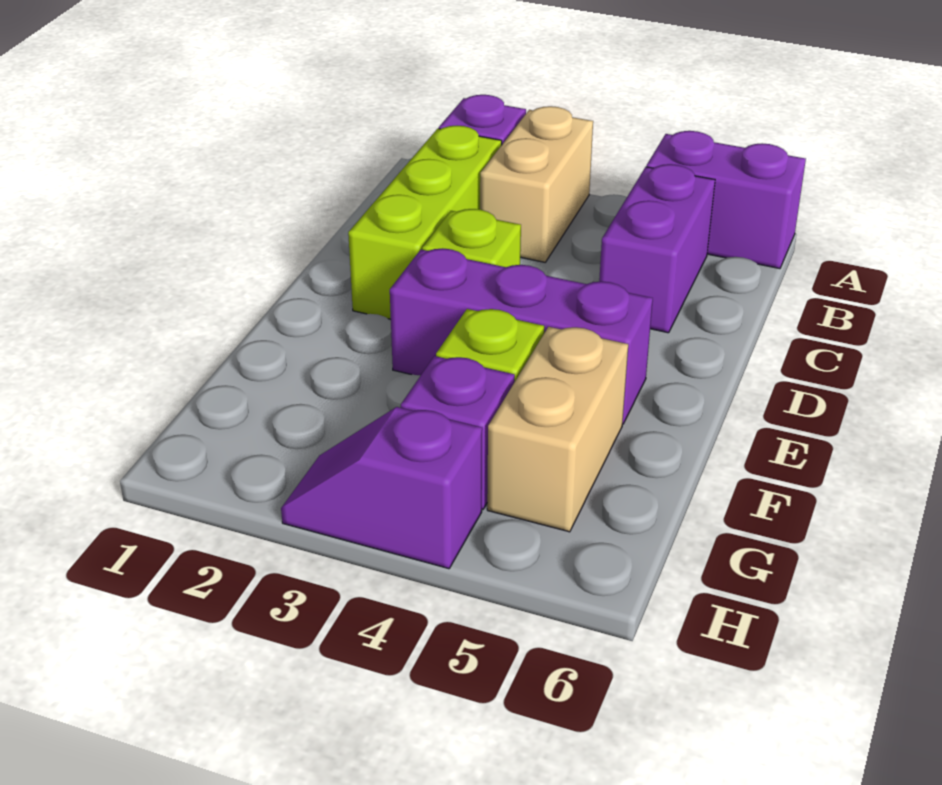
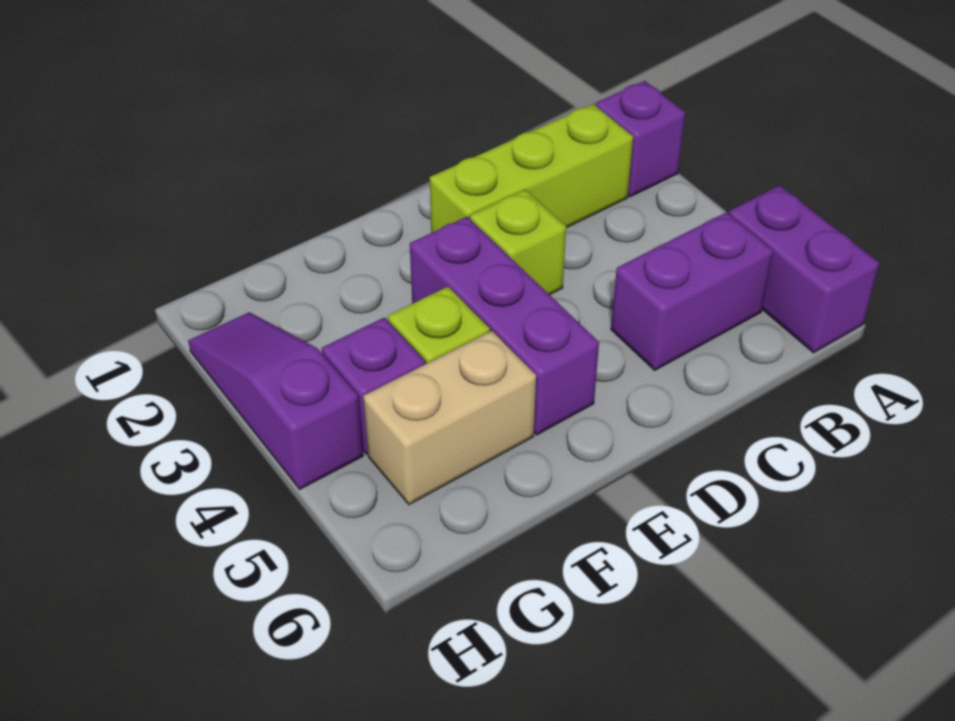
tan 1x2 brick [480,106,593,262] -> none
purple 1x2 slope [281,407,482,569] -> purple 1x3 slope [188,312,363,489]

